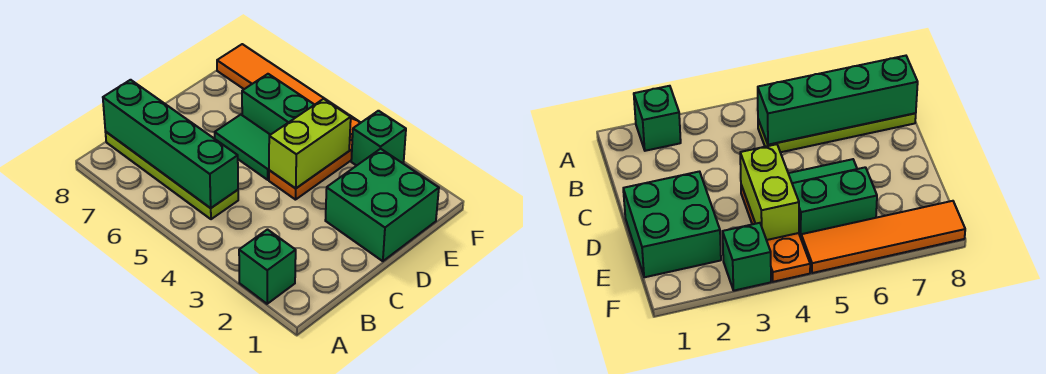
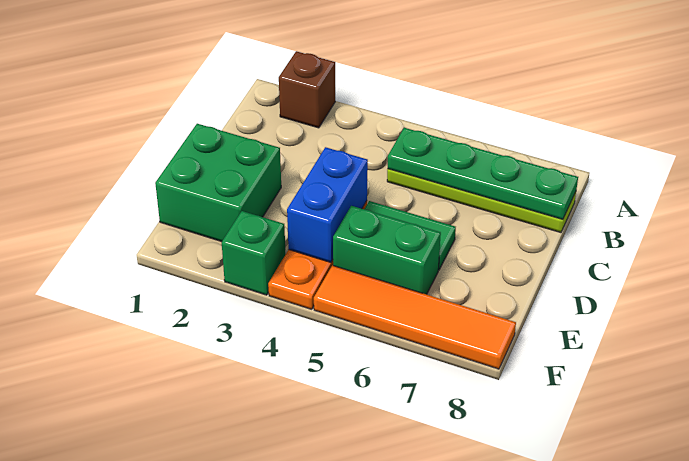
green 1x1 brick [239,230,296,304] -> brown 1x1 brick [279,51,335,128]
green 1x4 brick [103,80,238,208] -> green 1x4 plate [388,128,578,219]
lime 1x2 brick [269,99,351,188] -> blue 1x2 brick [287,147,368,262]

